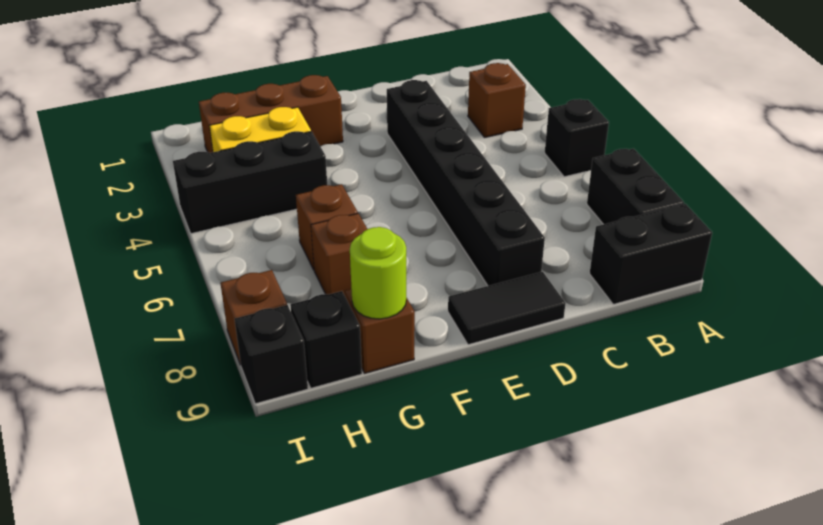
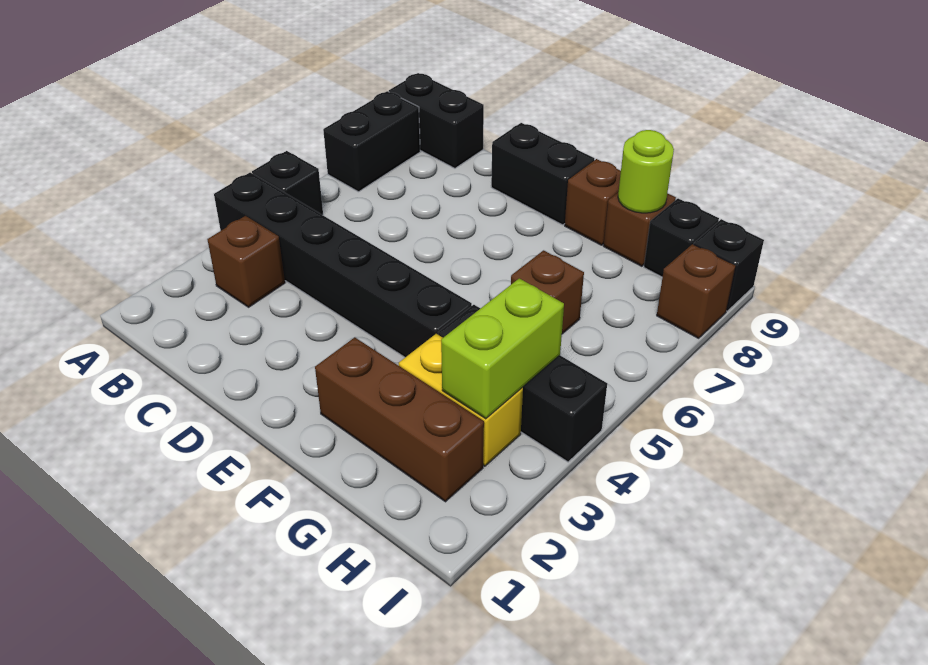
black 1x6 brick [387,80,545,286] -> black 1x6 brick turned to [214,173,472,357]
black 1x2 tile [448,272,566,345] -> black 1x2 brick [491,123,595,225]
brown 1x1 brick [311,214,367,296] -> brown 1x1 brick moved to [565,159,621,245]
none -> lime 1x2 brick [441,278,564,419]

